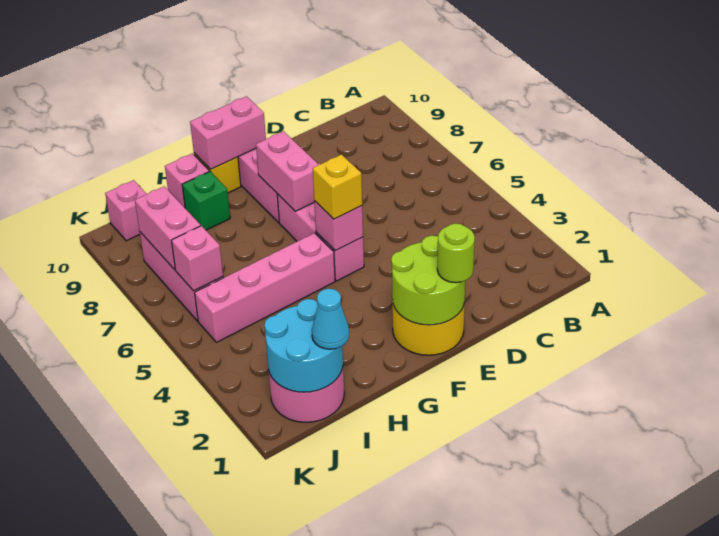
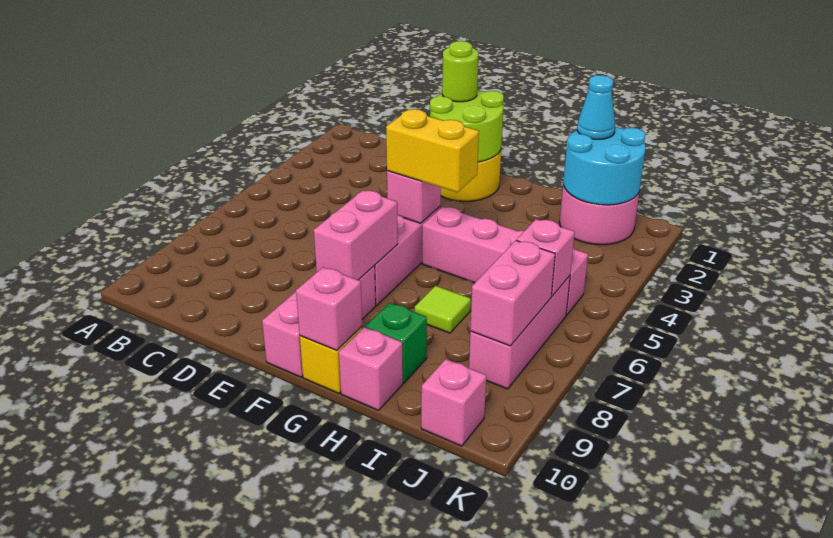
yellow 1x1 brick [313,154,362,219] -> yellow 1x2 brick [386,109,479,193]
pink 1x2 brick [190,96,266,169] -> pink 1x1 brick [296,267,362,350]
none -> lime 1x1 tile [415,286,471,333]

